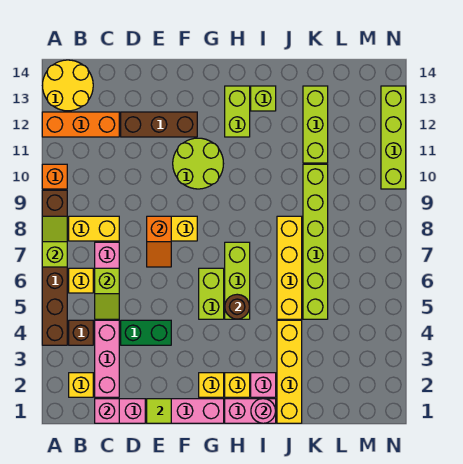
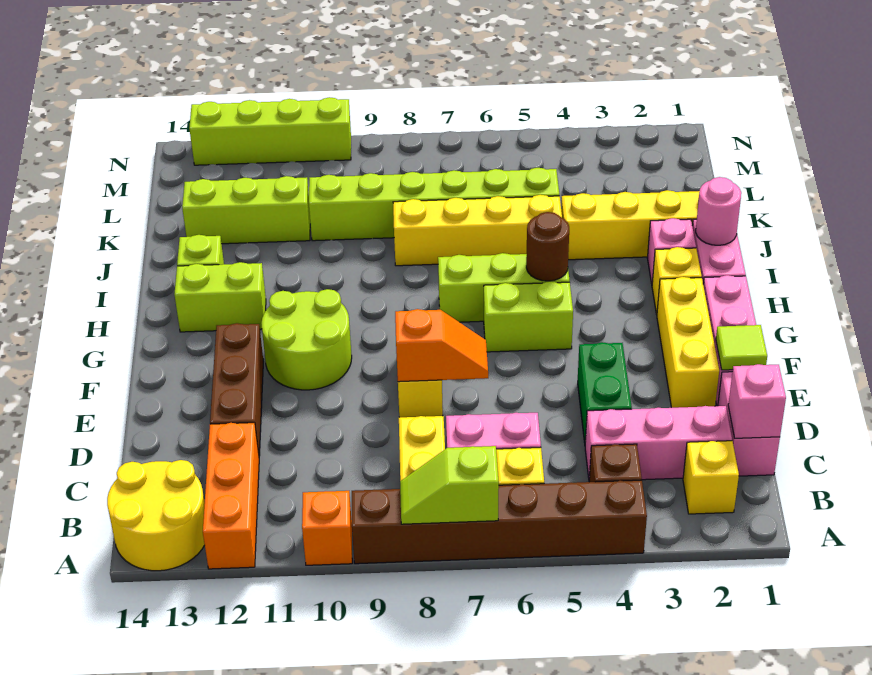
lime 1x2 slope [95,268,119,319] -> none
yellow 1x1 brick [199,373,224,397] -> yellow 1x3 brick [657,277,719,408]

